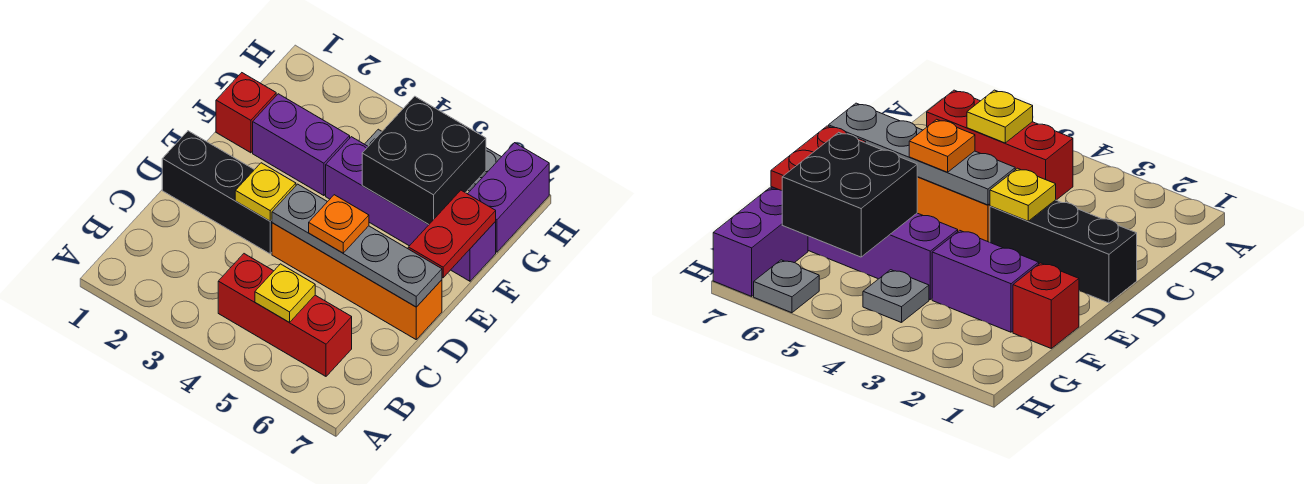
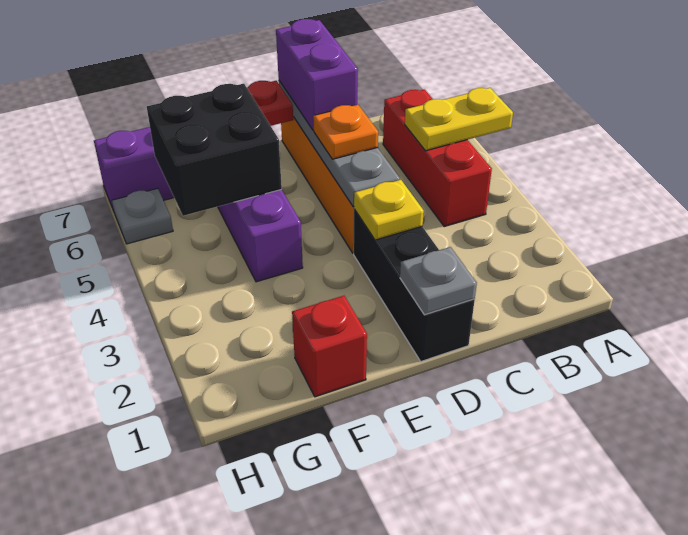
yellow 1x1 plate [255,264,315,322] -> yellow 1x2 plate [405,88,513,151]
purple 1x2 brick [253,94,350,196] -> purple 1x2 brick moved to [276,19,358,130]
grey 1x1 plate [863,270,929,323] -> grey 1x1 plate moved to [400,247,477,315]

